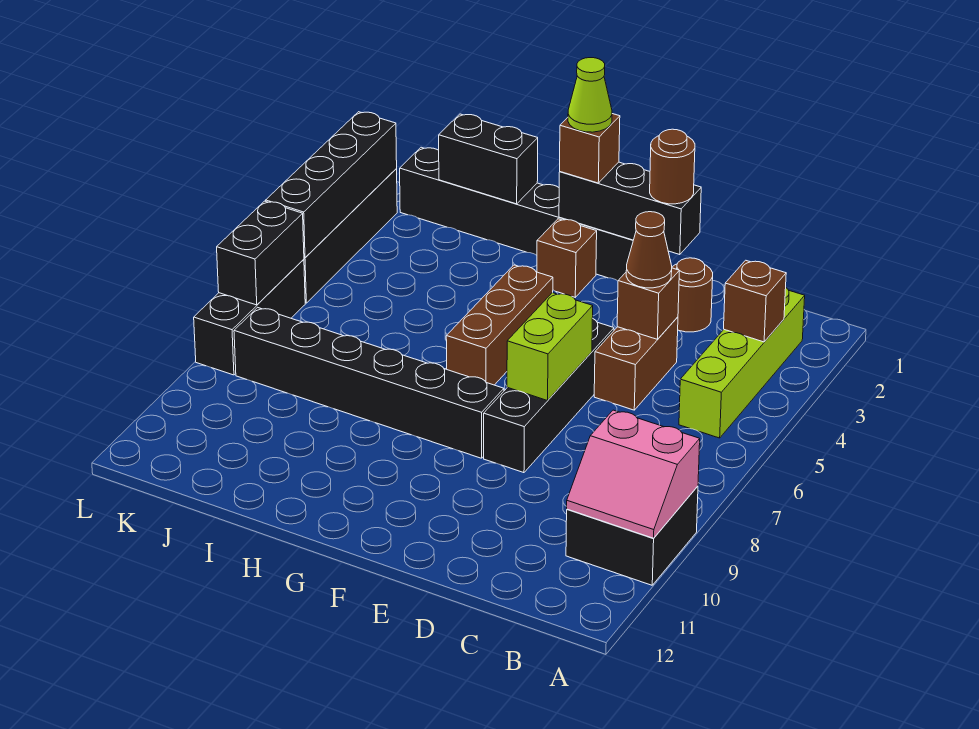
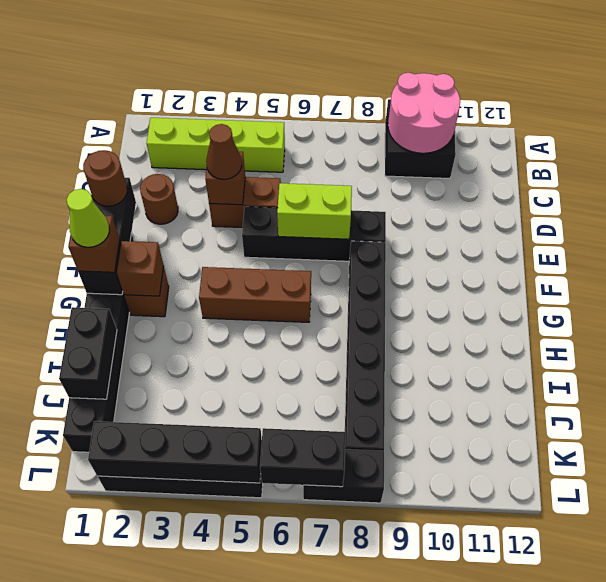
pink 2x2 slope [567,410,700,538] -> pink 2x2 round brick [388,73,460,153]
brown 1x1 brick [724,260,786,342] -> brown 1x1 brick moved to [117,241,164,296]
black 1x3 brick [194,259,305,375] -> black 1x2 brick [303,449,384,503]

